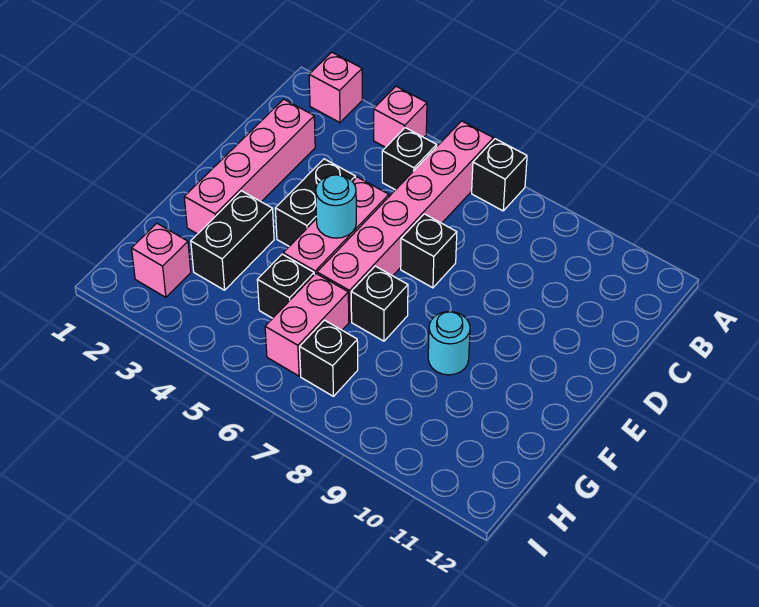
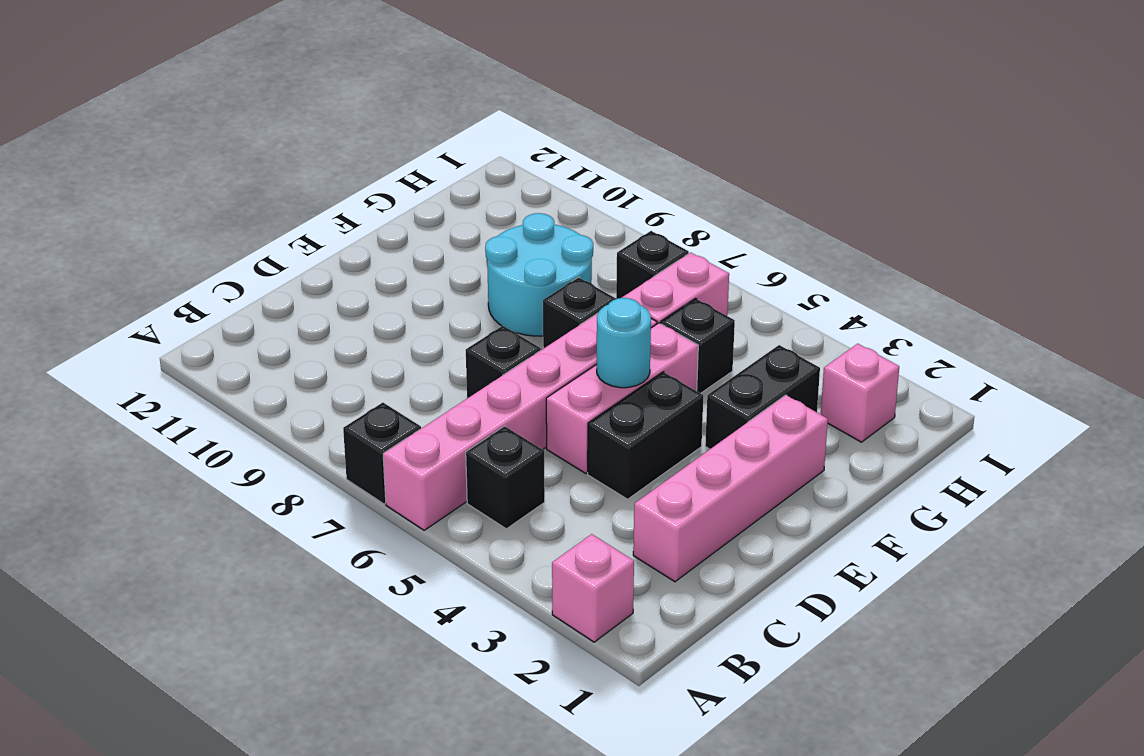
pink 1x1 brick [374,86,427,147] -> none
cyan 1x1 round brick [428,312,470,375] -> cyan 2x2 round brick [485,213,593,336]

